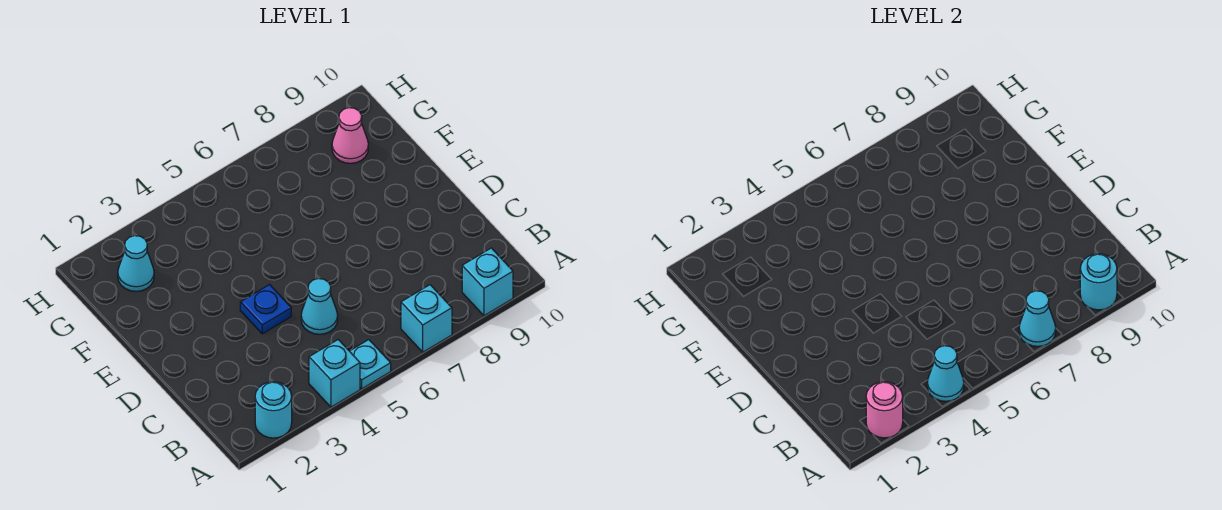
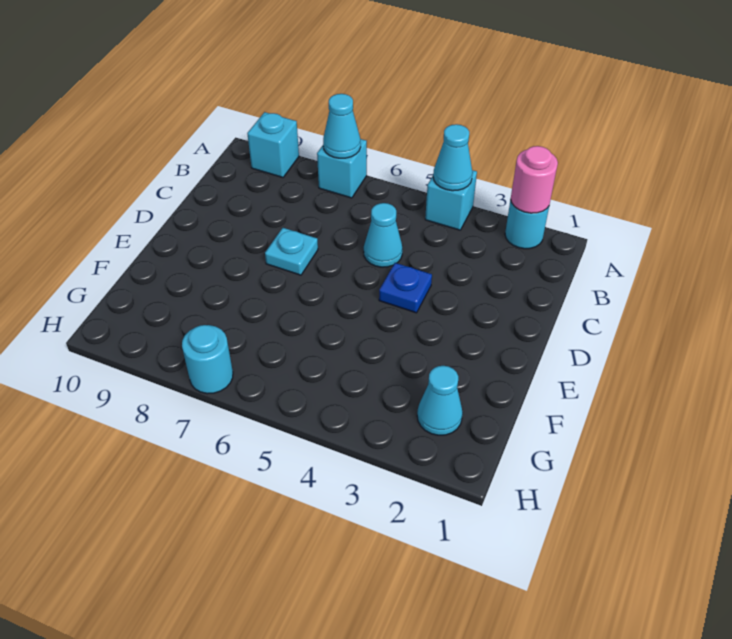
cyan 1x1 plate [350,340,391,389] -> cyan 1x1 plate moved to [265,228,318,275]
cyan 1x1 round brick [1080,254,1117,310] -> cyan 1x1 round brick moved to [182,325,233,394]
pink 1x1 cone [332,108,368,163] -> none

